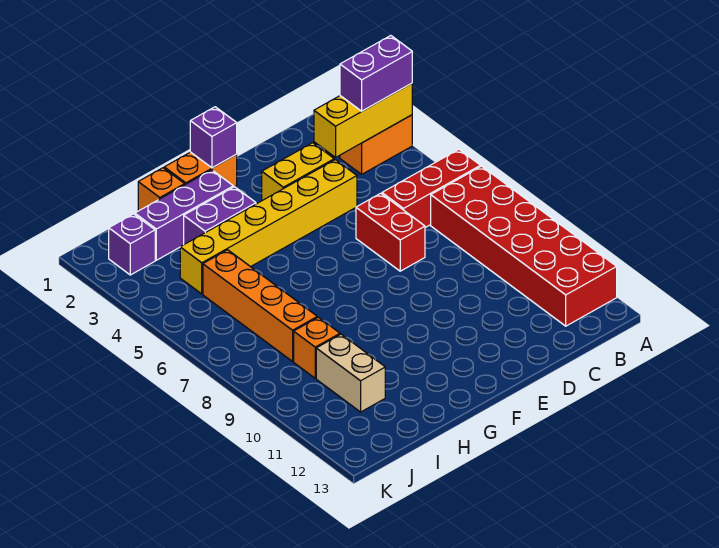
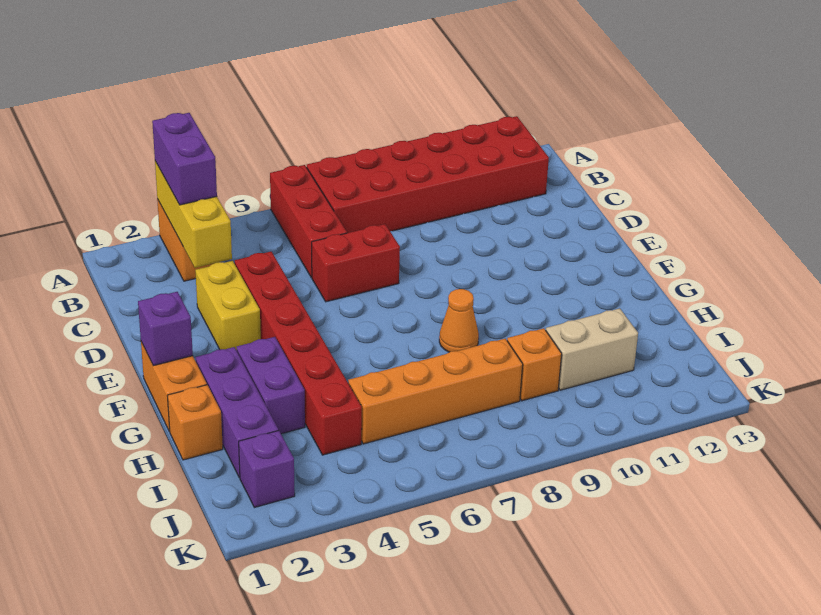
yellow 1x6 brick [180,160,357,294] -> red 1x6 brick [235,252,362,455]
none -> orange 1x1 cone [439,289,479,352]

